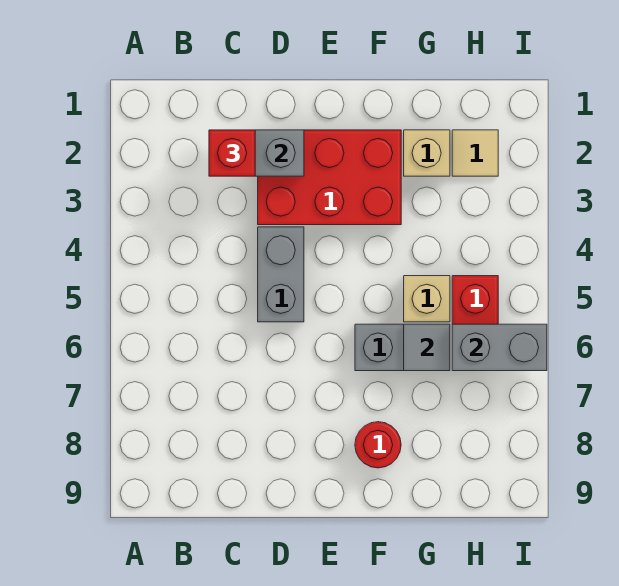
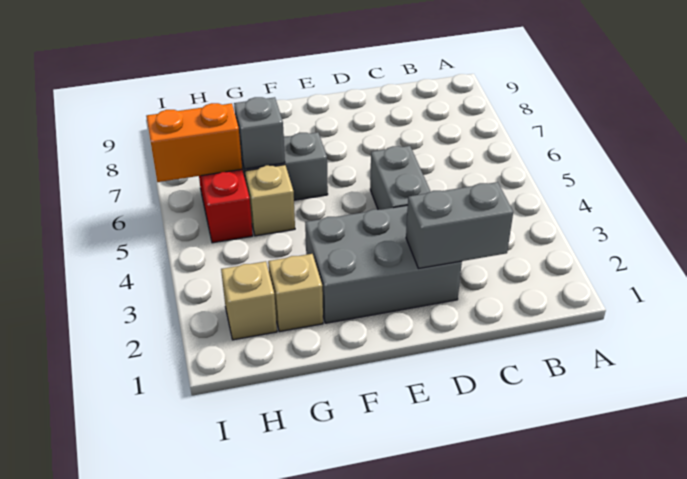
red 1x1 brick [209,130,255,176] -> none
red 2x3 brick [258,130,401,225] -> grey 2x3 brick [305,205,462,323]
red 1x1 round brick [355,422,401,468] -> none
grey 1x1 tile [404,324,450,371] -> grey 1x1 brick [234,97,285,169]
tan 1x1 tile [452,130,498,176] -> tan 1x1 brick [221,261,277,340]
grey 1x2 brick [452,324,547,371] -> orange 1x2 brick [146,103,242,182]

